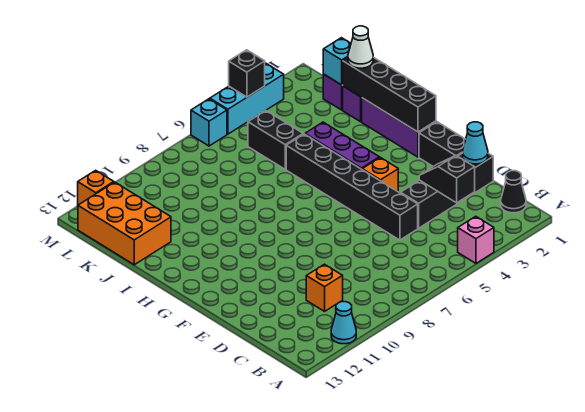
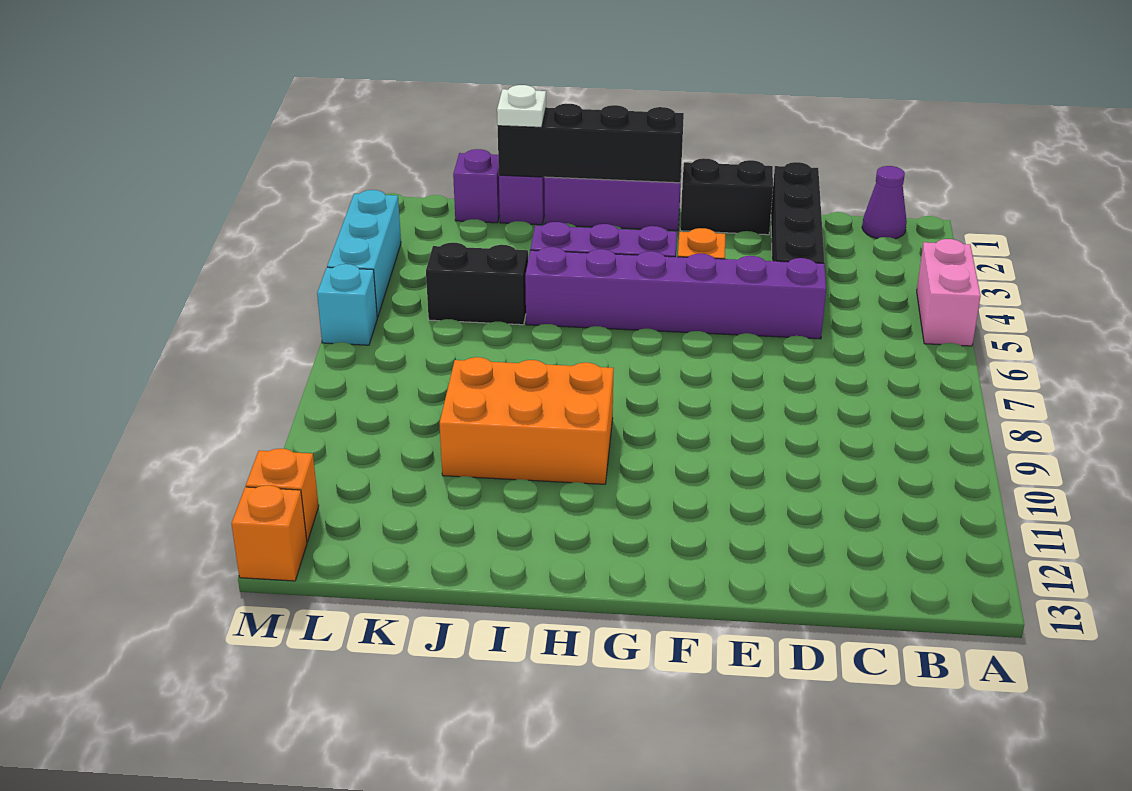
pink 1x1 brick [458,216,494,263] -> pink 1x2 brick [917,239,981,346]
cyan 1x1 cone [331,302,356,344] -> none
black 1x1 cone [501,171,526,213] -> purple 1x1 cone [862,166,907,239]
black 1x2 slope [419,155,475,203] -> none
orange 1x1 brick [306,264,343,311] -> orange 1x1 brick moved to [232,485,307,581]
cyan 1x1 cone [463,122,488,164] -> none
black 1x6 brick [286,134,418,240] -> purple 1x6 brick [525,247,826,339]
white 1x1 cone [348,26,373,68] -> white 1x1 plate [497,85,546,127]
orange 2x3 brick [78,182,171,265] -> orange 2x3 brick moved to [439,357,614,484]
cyan 1x1 brick [323,38,351,85] -> none
black 1x1 brick [229,50,265,97] -> none

